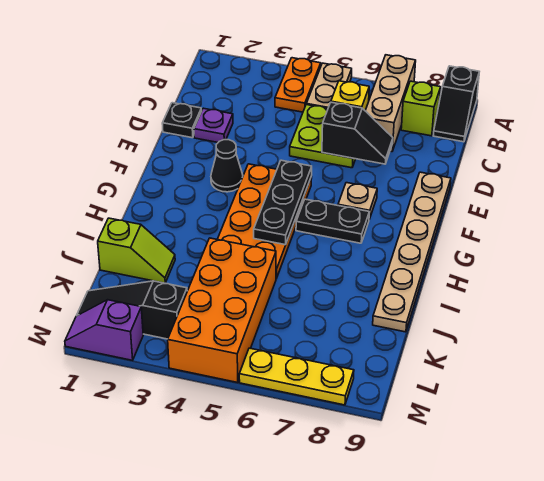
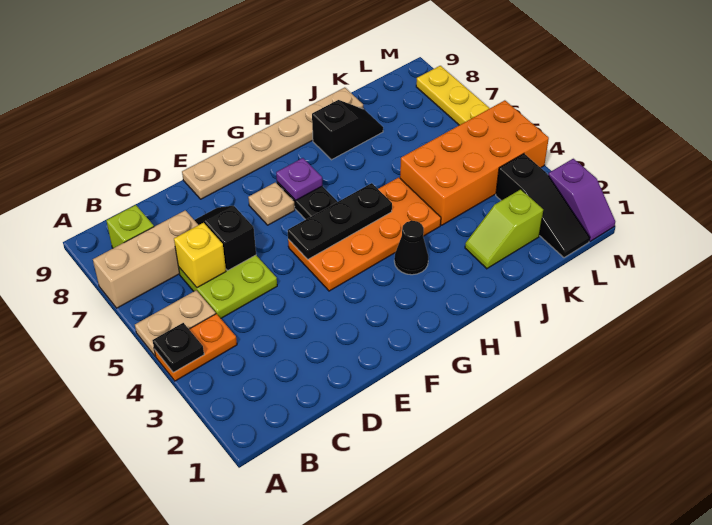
black 1x2 slope [433,66,479,142] -> black 1x2 slope moved to [312,100,383,160]
black 1x1 plate [162,103,202,138] -> black 1x1 plate moved to [153,323,204,372]
purple 1x1 plate [194,108,233,142] -> purple 1x1 plate moved to [276,158,322,201]
black 1x1 cone [211,140,243,192] -> black 1x1 cone moved to [394,221,428,275]
lime 1x2 slope [98,218,175,283] -> lime 1x2 slope turned to [465,189,543,269]

